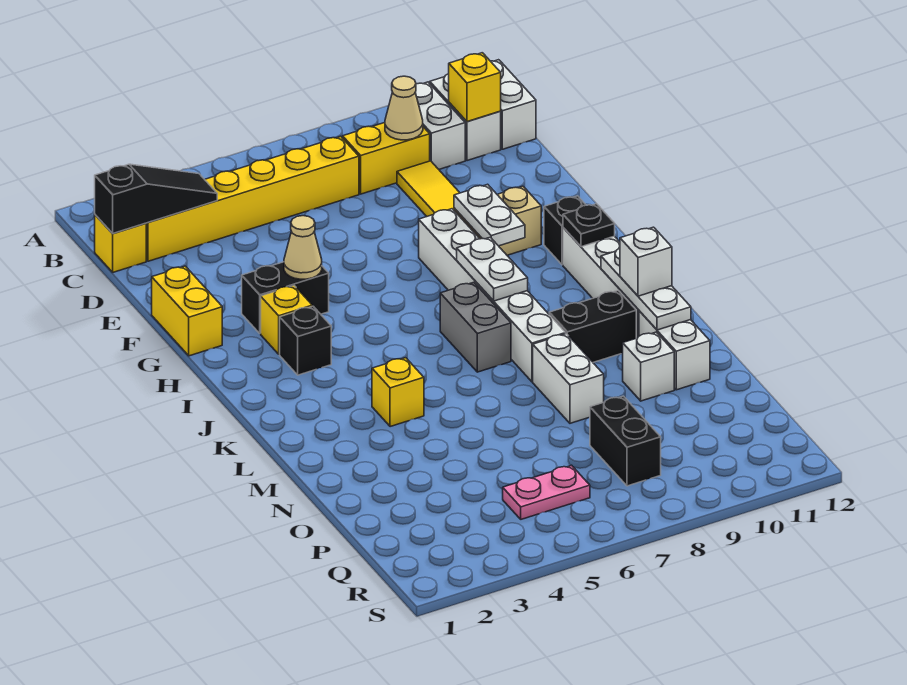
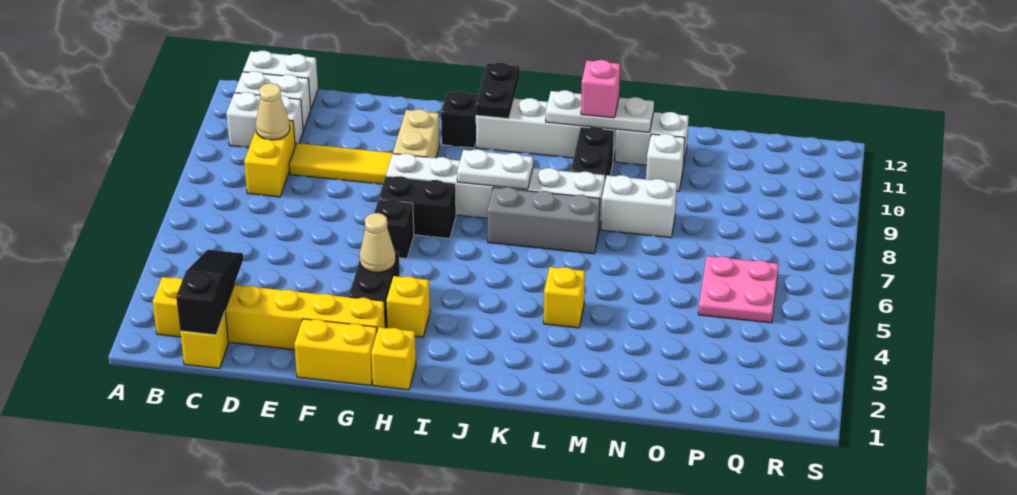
yellow 1x6 brick [146,136,359,261] -> yellow 1x6 brick turned to [153,277,385,350]
yellow 1x1 brick [449,53,501,122] -> yellow 1x1 brick moved to [371,327,416,390]
white 1x2 plate [454,184,525,246] -> none
black 1x1 brick [280,306,331,375] -> black 1x1 brick moved to [374,199,414,259]
black 1x1 plate [563,204,615,247] -> black 1x2 plate [476,63,520,119]
grey 1x2 brick [440,282,511,372] -> grey 1x3 brick [487,187,600,254]
white 1x1 brick [620,227,672,296] -> pink 1x1 brick [581,60,620,118]
black 1x2 brick [590,396,661,486] -> black 1x2 brick moved to [379,176,456,239]
pink 1x2 plate [503,465,590,519] -> pink 2x2 plate [698,256,779,323]

